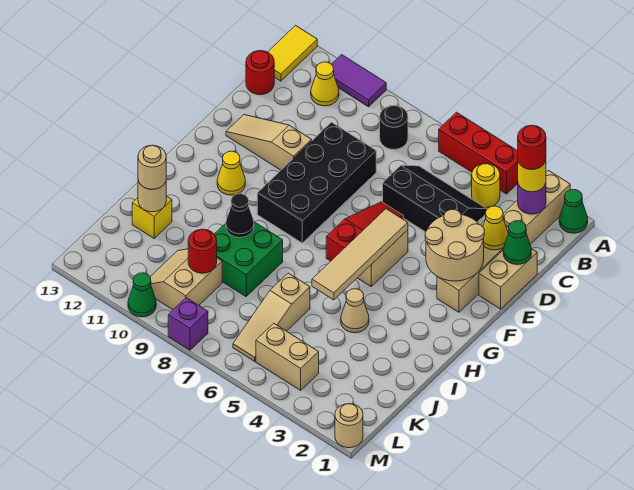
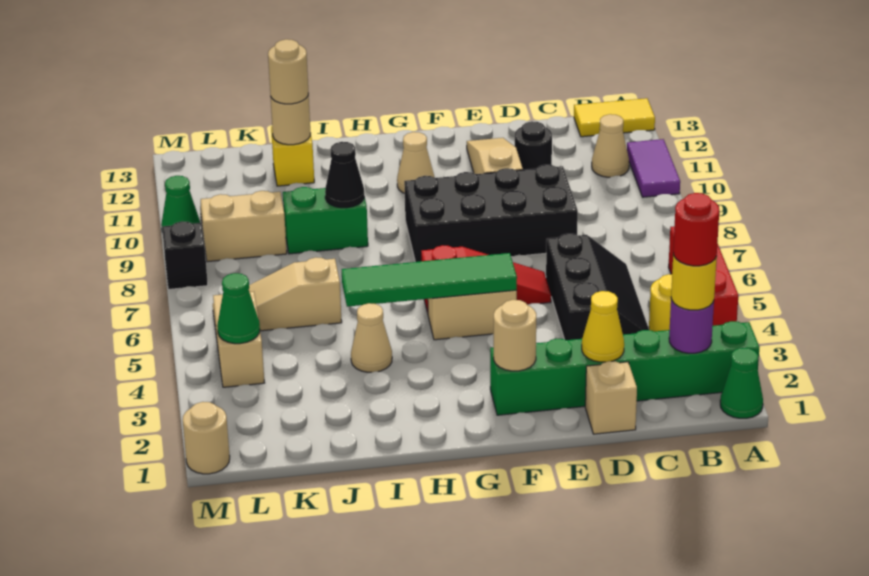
tan 1x6 brick [437,171,570,312] -> green 1x6 brick [490,321,759,415]
black 1x1 round brick [380,105,408,149] -> black 1x1 round brick moved to [515,121,552,170]
yellow 1x1 cone [311,62,339,106] -> tan 1x1 cone [592,114,629,177]
red 1x1 round brick [246,51,274,95] -> none
tan 1x2 brick [479,249,537,309] -> tan 1x1 brick [585,361,637,434]
green 1x1 cone [503,221,531,265] -> green 1x1 cone moved to [217,273,260,344]
tan 2x2 round brick [425,210,484,281] -> tan 1x1 round brick [494,300,536,371]
tan 1x4 tile [312,209,408,300] -> green 1x4 tile [342,253,517,307]
yellow 1x1 cone [217,151,245,195] -> tan 1x1 cone [397,132,434,193]
green 2x2 brick [214,222,283,296] -> green 1x2 brick [283,187,368,254]
red 1x1 round brick [188,229,217,273] -> none
purple 1x1 brick [168,298,208,350] -> black 1x1 brick [162,221,208,289]

